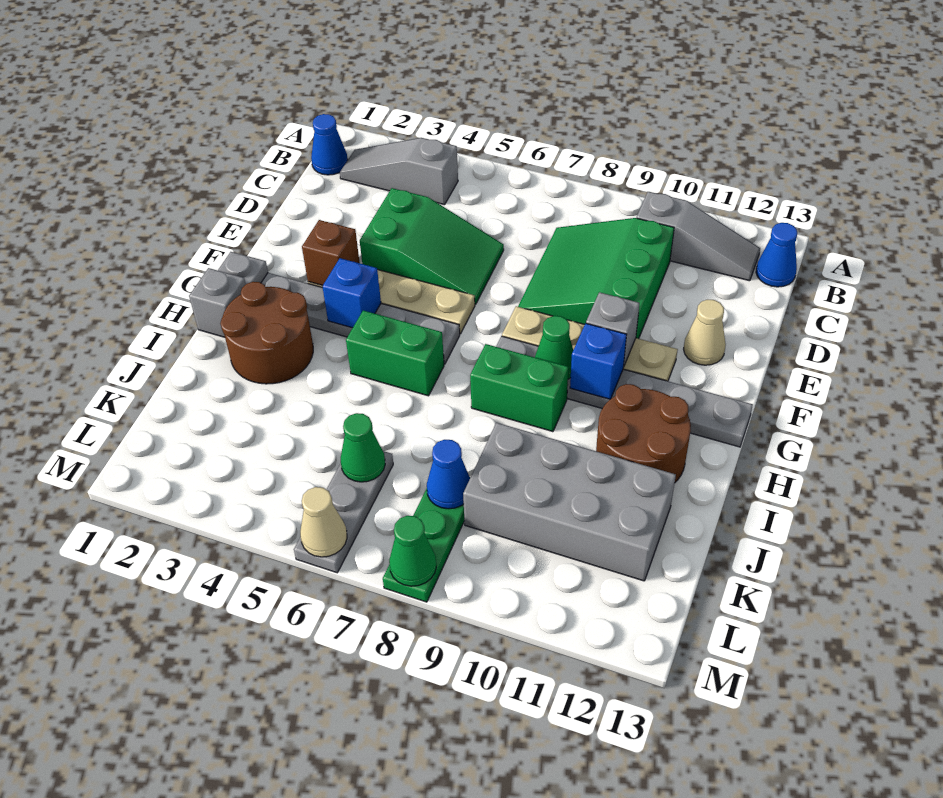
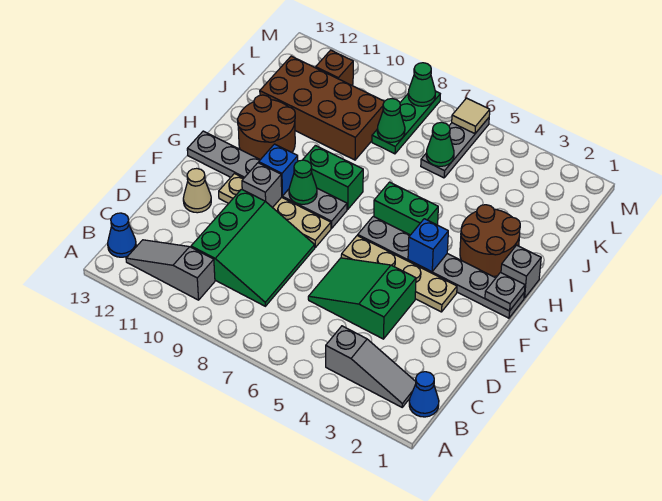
brown 1x1 brick [302,220,360,286] -> brown 1x1 brick moved to [316,50,353,85]
grey 2x4 brick [463,423,676,581] -> brown 2x4 brick [260,56,384,160]
blue 1x1 cone [427,440,470,509] -> green 1x1 cone [377,99,405,142]
tan 1x1 cone [300,487,347,557] -> tan 1x1 tile [452,98,490,134]

